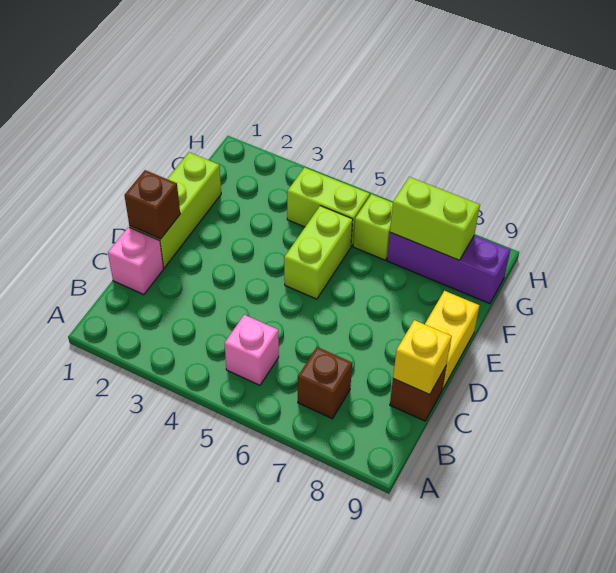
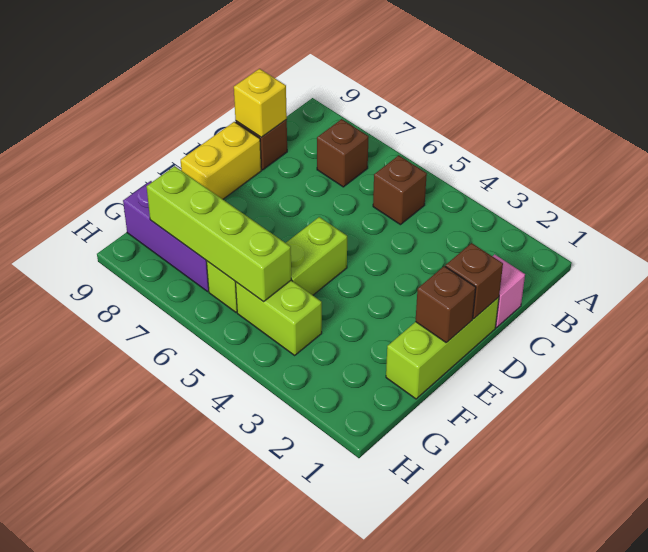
pink 1x1 brick [225,315,279,385] -> brown 1x1 brick [373,155,427,225]
none -> brown 1x1 brick [415,266,476,343]
lime 1x2 brick [390,177,480,260] -> lime 1x4 brick [147,166,291,302]

